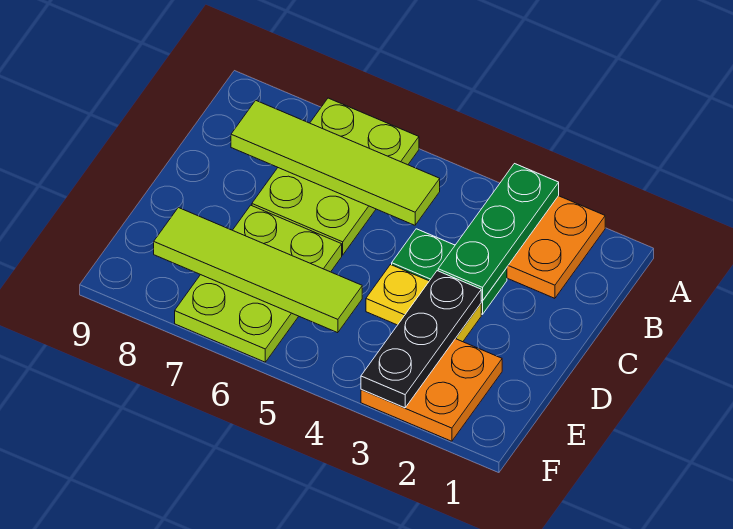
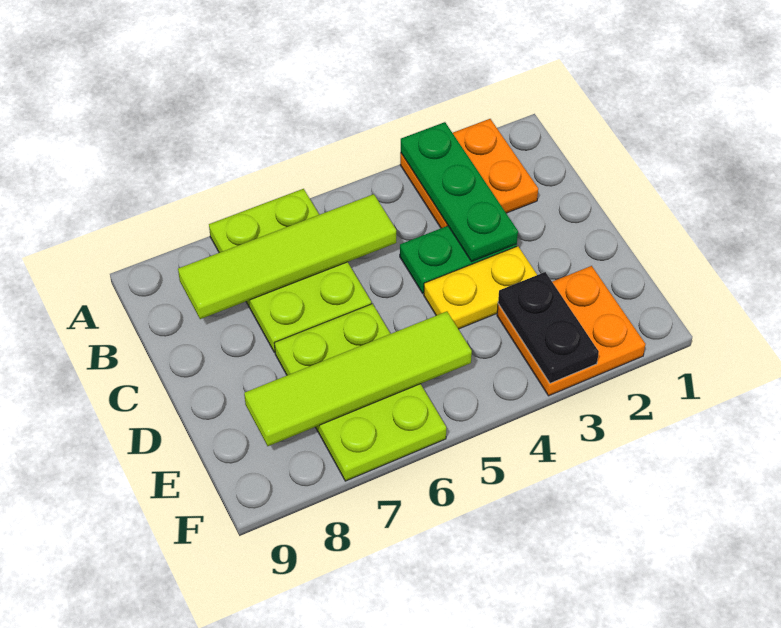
black 1x3 plate [361,271,481,408] -> black 1x2 plate [498,272,599,383]

